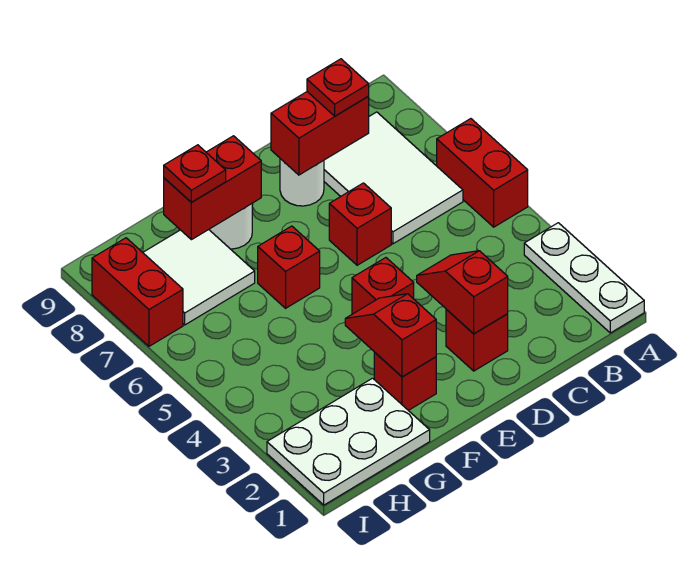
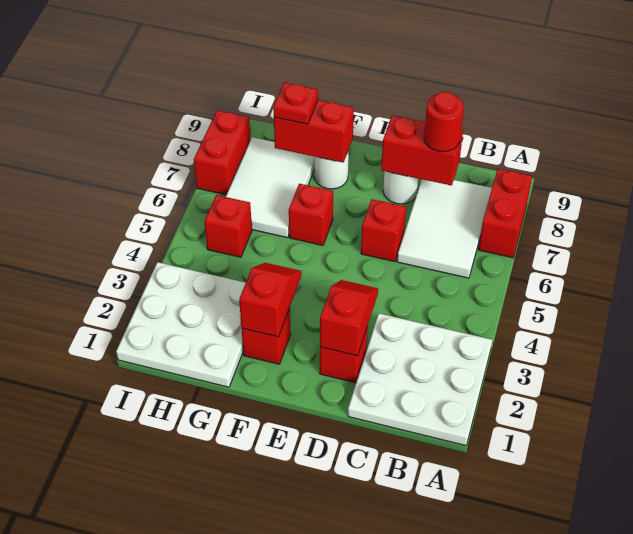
white 1x3 plate [524,223,644,333] -> white 3x3 plate [348,313,492,446]
red 1x2 brick [437,119,528,227] -> red 1x2 brick moved to [479,169,532,258]
red 1x1 plate [307,59,369,116] -> red 1x1 round brick [424,92,464,152]
red 1x1 brick [352,258,414,314] -> red 1x1 brick moved to [204,195,252,257]
white 2x3 plate [267,378,430,505] -> white 3x3 plate [116,262,246,387]
white 2x2 tile [143,230,255,325] -> white 2x3 tile [226,137,314,238]

